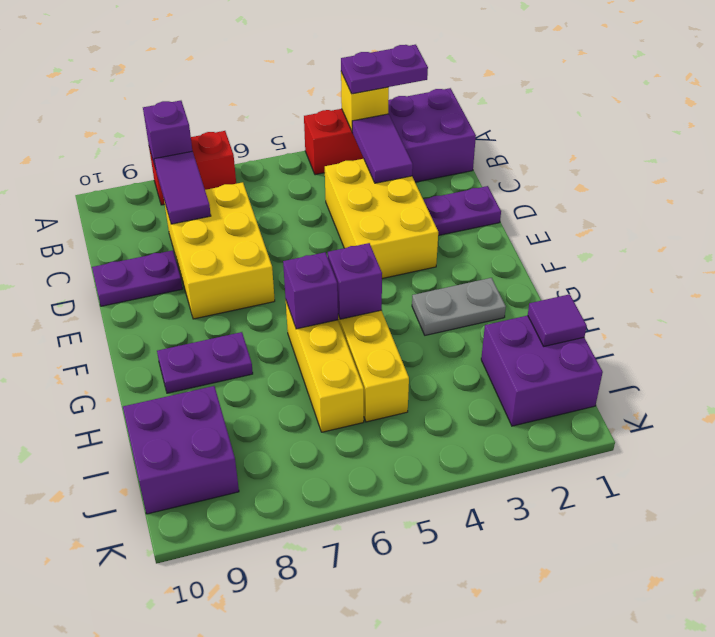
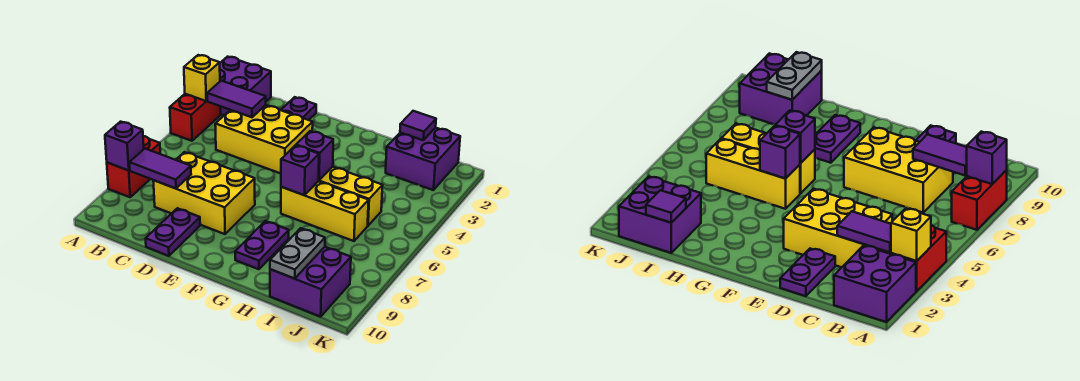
purple 1x2 plate [341,45,428,94] -> none
grey 1x2 plate [412,278,506,335] -> grey 1x2 plate moved to [270,228,325,279]

